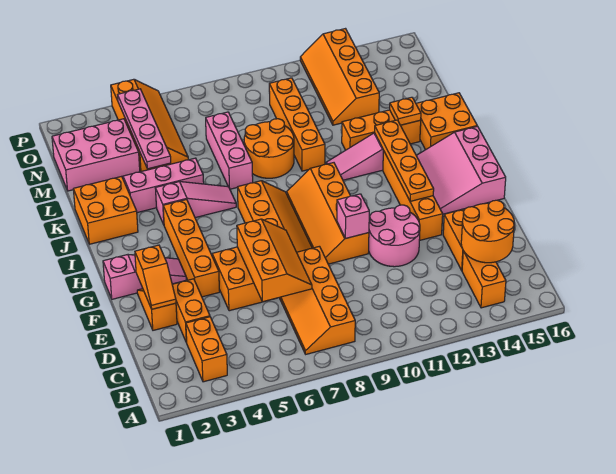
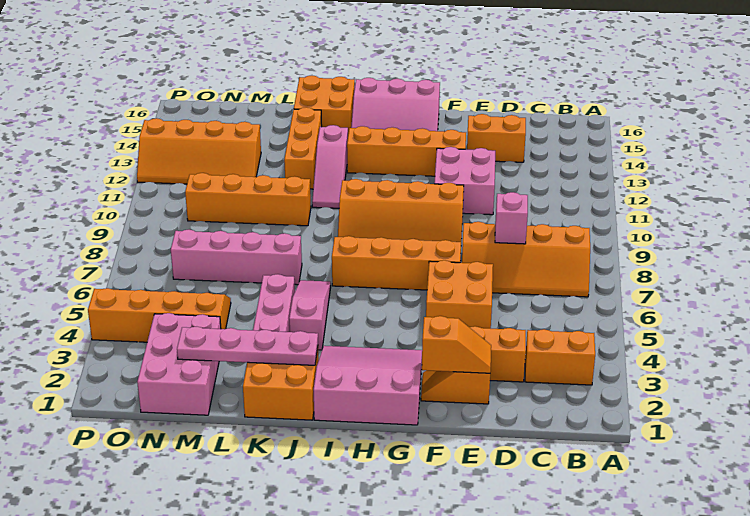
orange 1x2 brick [462,251,506,308] -> none
orange 2x2 round brick [461,200,514,263] -> none
orange 2x3 slope [237,219,312,302] -> none
pink 2x2 round brick [369,205,420,267] -> pink 2x2 brick [434,147,495,215]
orange 1x4 brick [163,199,220,297] -> none
pink 1x1 brick [337,194,369,238] -> pink 1x1 brick moved to [495,192,528,244]
pink 1x3 slope [103,255,186,299] -> pink 3x3 slope [314,346,422,425]
orange 1x4 plate [375,120,434,201] -> none
pink 1x3 brick [206,112,253,189] -> pink 1x4 brick [171,230,302,285]
orange 2x2 round brick [244,119,294,178] -> none
orange 1x1 plate [390,97,421,125] -> none
pink 1x4 plate [118,89,171,169] -> pink 1x4 plate moved to [177,327,318,365]

